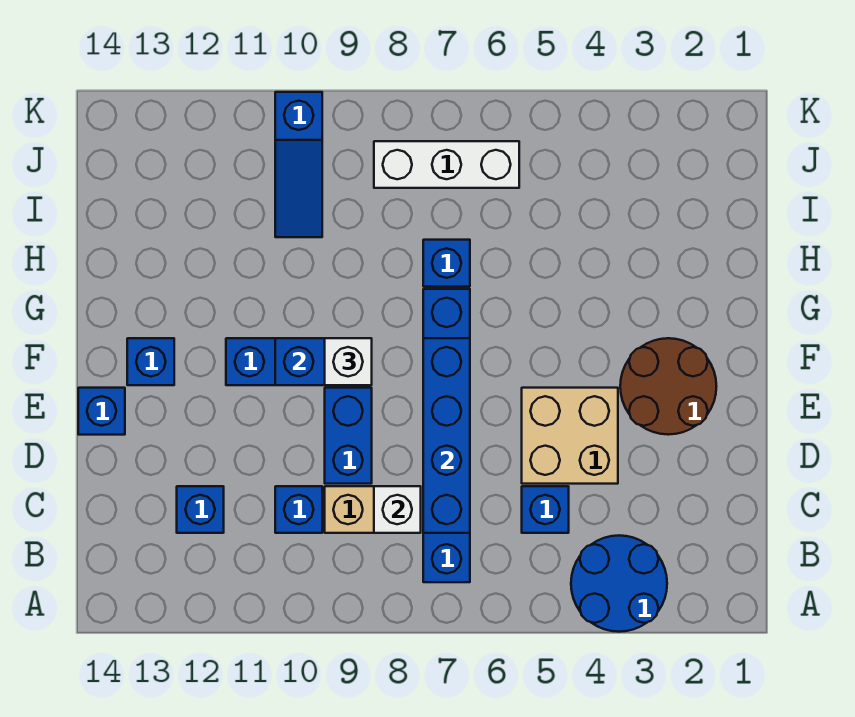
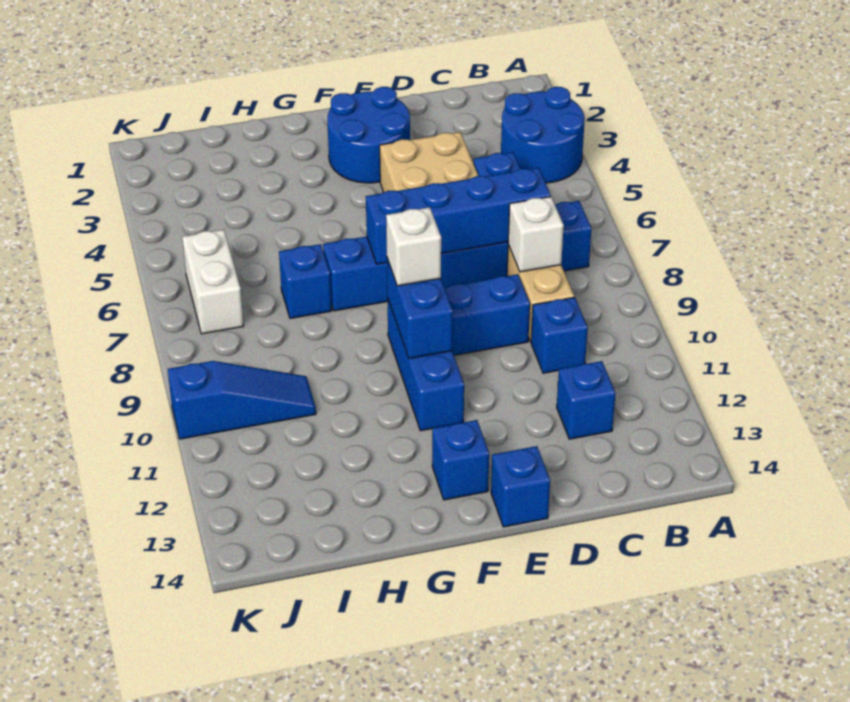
brown 2x2 round brick [620,338,716,435] -> blue 2x2 round brick [327,87,410,183]
white 1x3 brick [374,141,519,188] -> white 1x2 brick [182,230,243,334]

